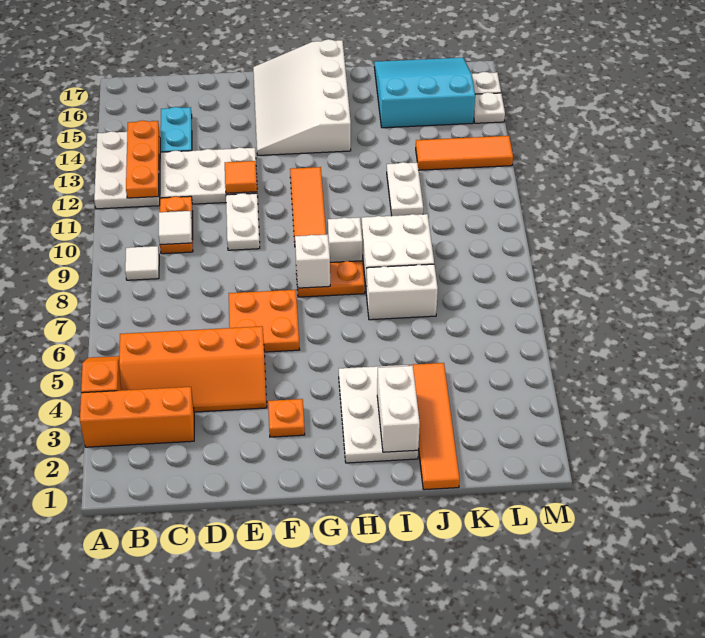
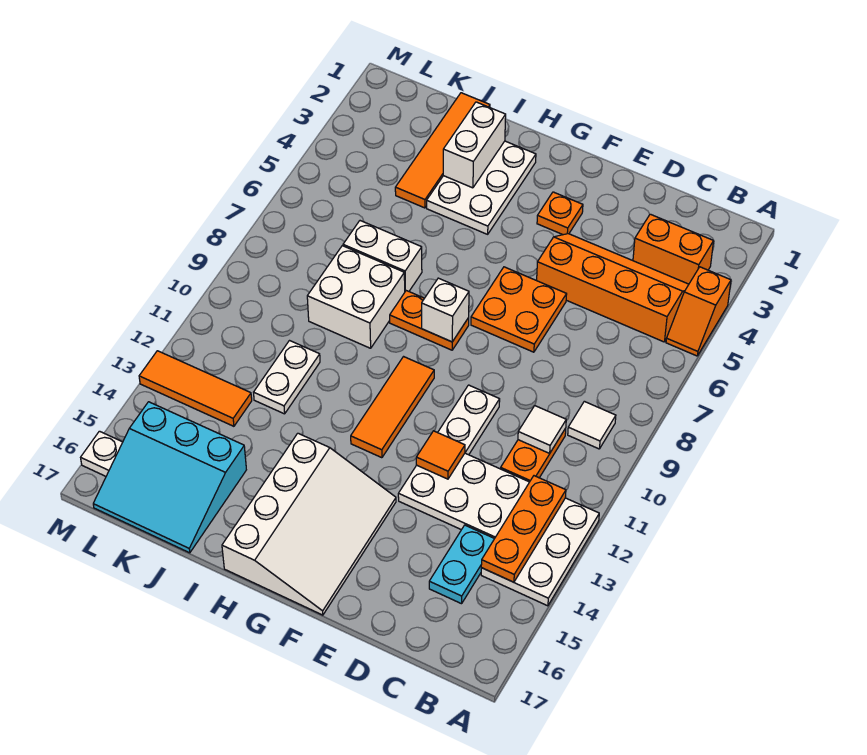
orange 1x3 brick [80,387,194,447] -> orange 1x2 brick [633,214,714,284]
white 1x1 brick [328,217,362,262] -> none
white 1x1 plate [474,92,505,123] -> none

